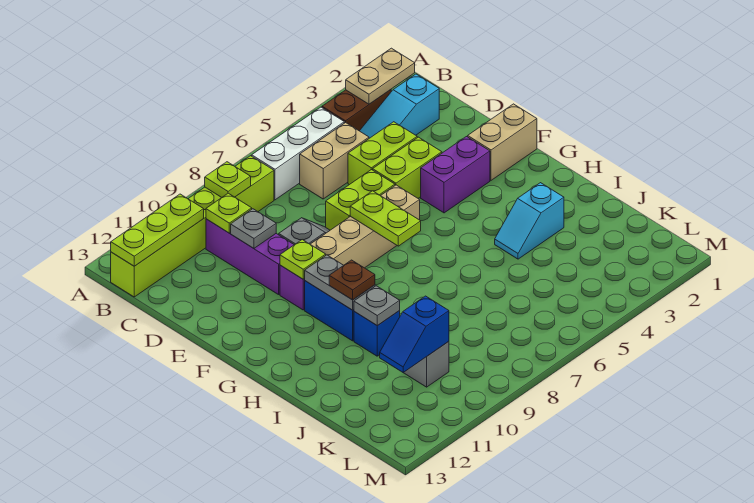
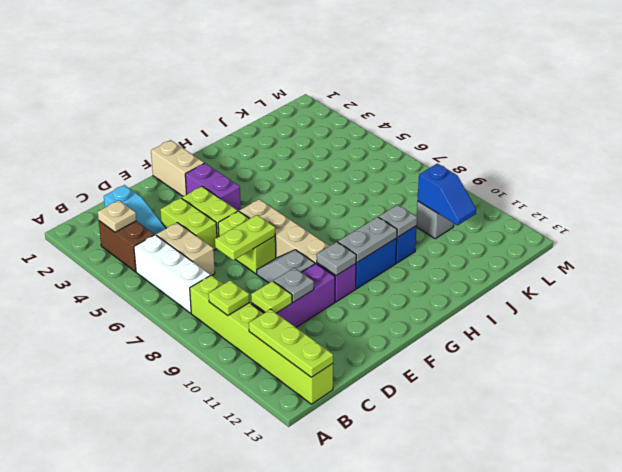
tan 1x2 plate [346,48,415,104] -> tan 1x1 plate [98,200,136,232]
lime 1x2 plate [350,191,421,246] -> lime 1x2 plate moved to [215,215,275,260]
lime 1x1 plate [280,240,326,279] -> grey 1x1 plate [317,242,356,276]
brown 1x1 plate [329,260,375,300] -> none
cyan 1x2 slope [495,183,564,259] -> none

